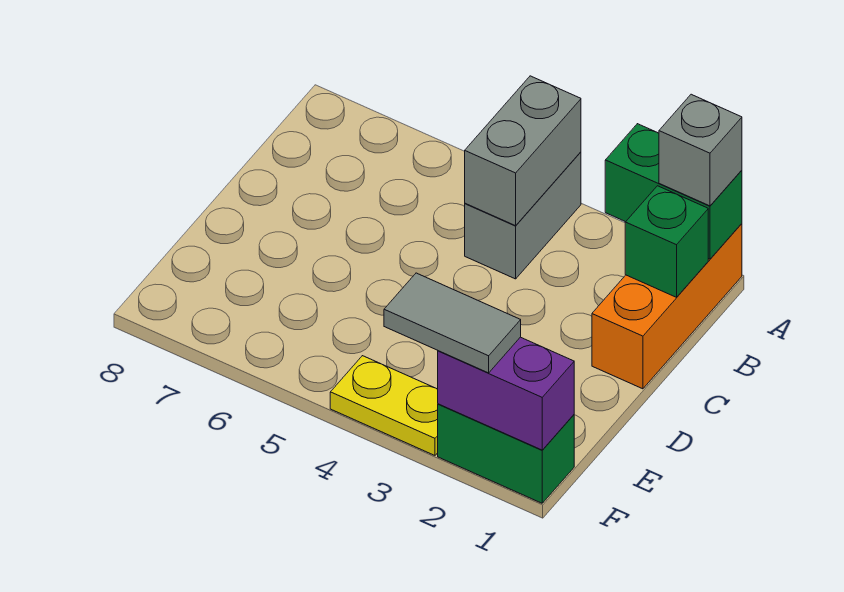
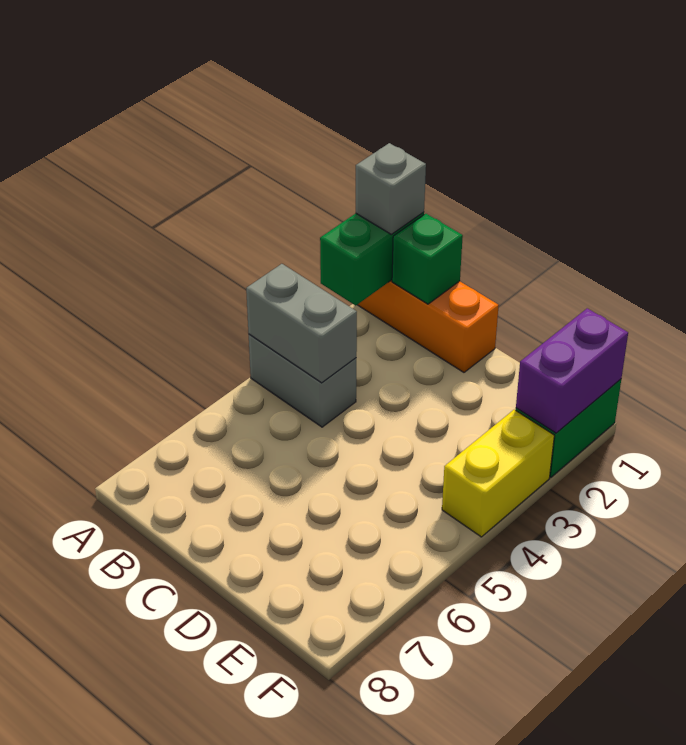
grey 1x2 tile [384,273,521,373] -> none
yellow 1x2 plate [330,356,438,455] -> yellow 1x2 brick [442,410,554,537]

